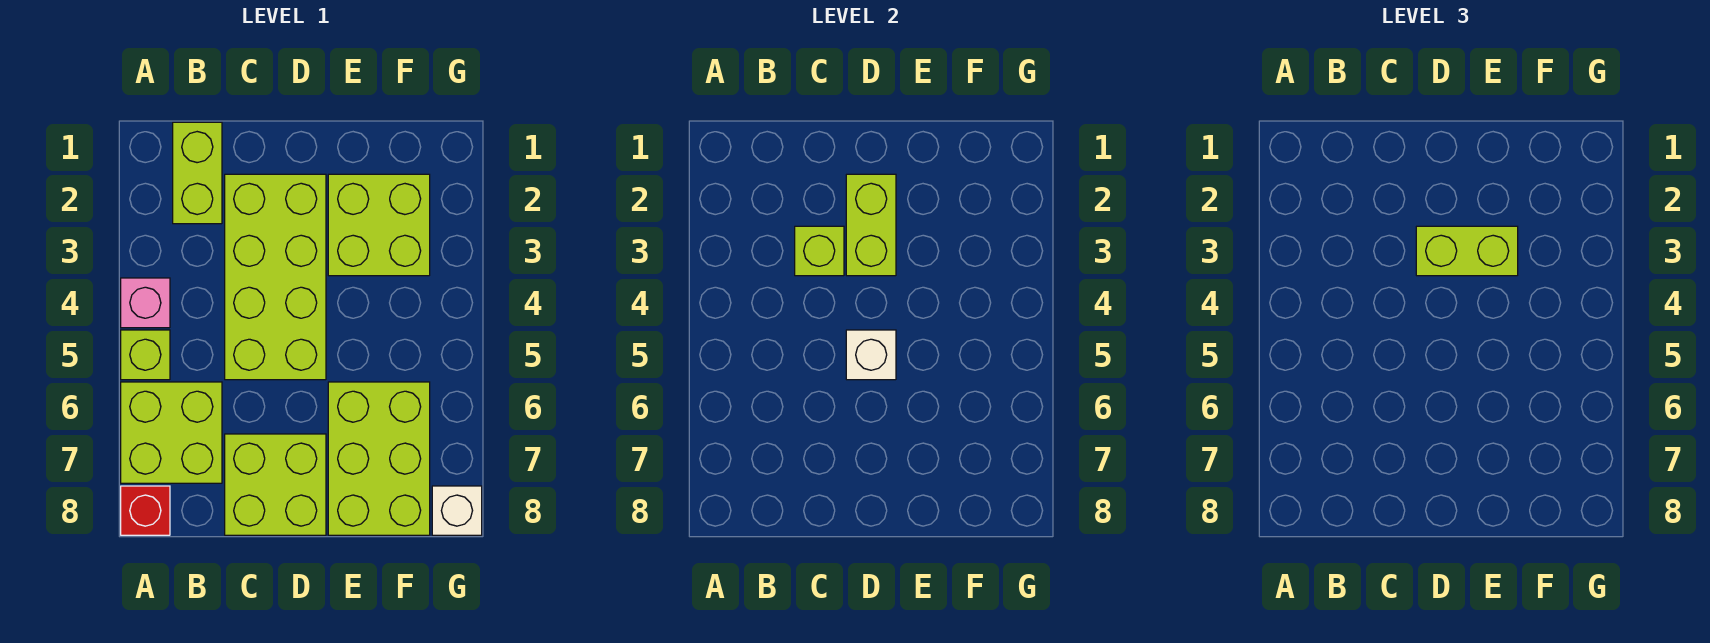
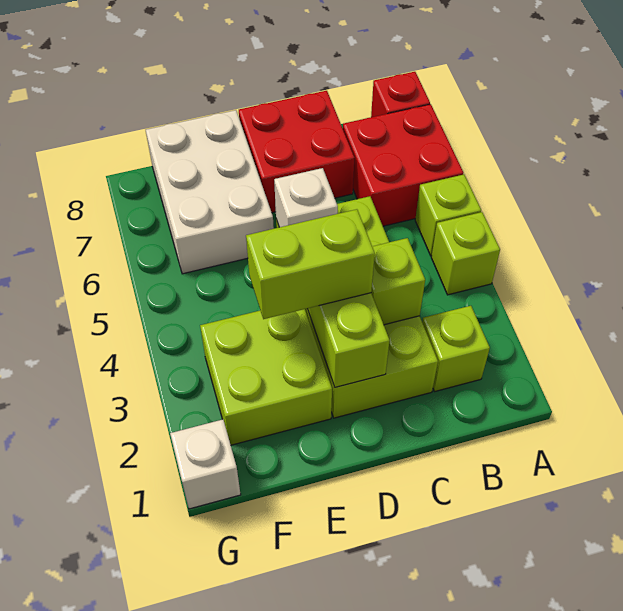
pink 1x1 brick [121,278,170,328] -> lime 1x1 brick [431,212,500,295]
lime 2x2 brick [121,382,222,483] -> red 2x2 brick [343,104,463,226]
lime 1x2 brick [173,122,222,224] -> lime 1x1 brick [422,306,490,392]
lime 2x2 brick [225,434,326,535] -> red 2x2 brick [239,91,354,213]
lime 2x3 brick [328,382,430,535] -> white 2x3 brick [146,110,274,274]
white 1x1 brick [432,486,482,535] -> white 1x1 brick moved to [170,419,241,509]

